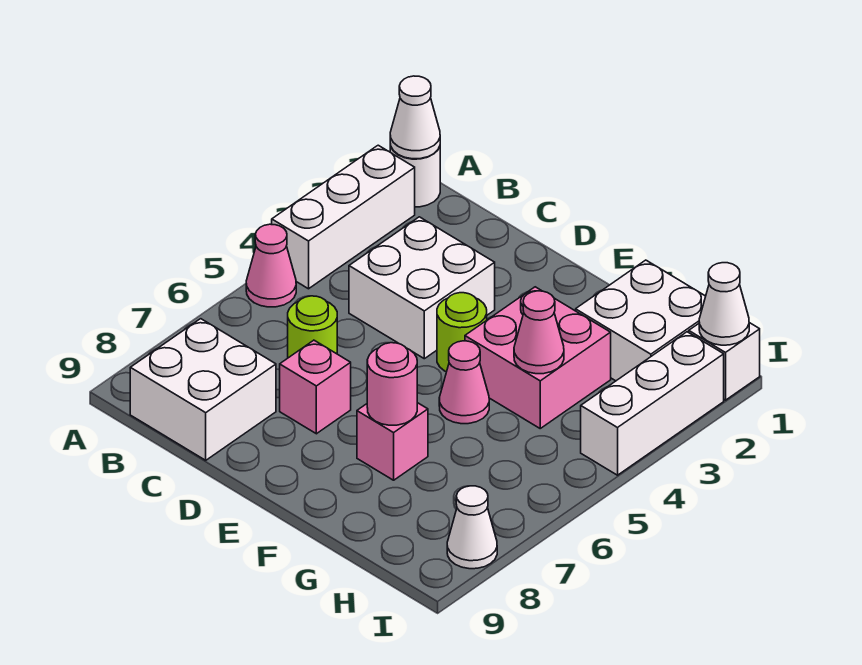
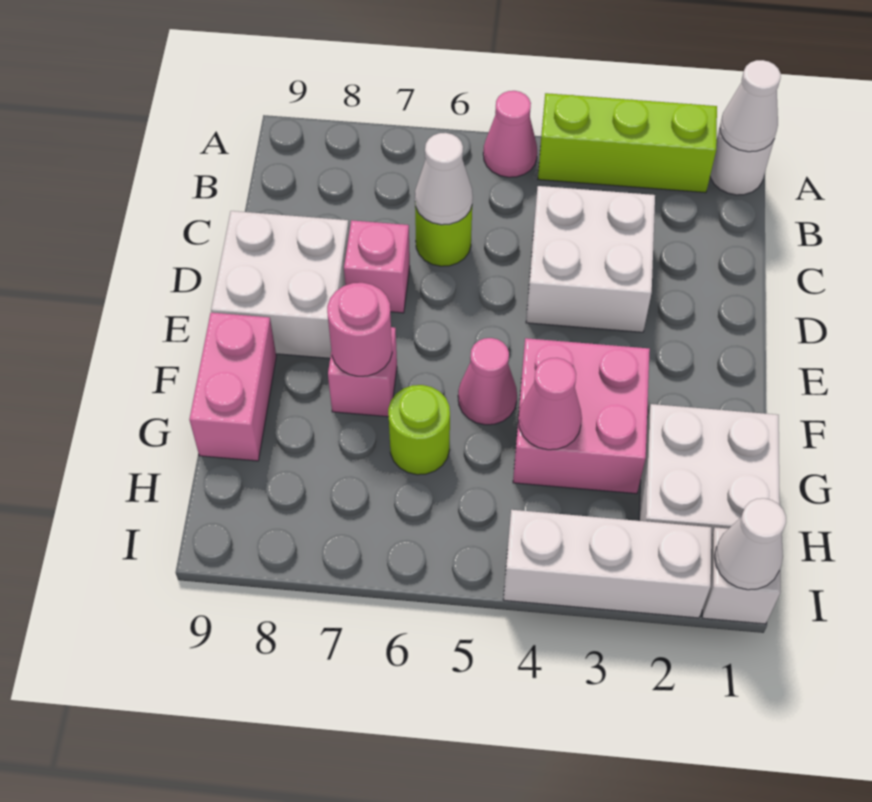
white 1x3 brick [272,145,415,289] -> lime 1x3 brick [538,93,717,193]
white 2x2 brick [130,319,276,460] -> white 2x2 brick moved to [211,211,349,358]
lime 1x1 round brick [437,293,487,372] -> lime 1x1 round brick moved to [388,385,450,475]
none -> pink 1x2 brick [189,313,276,461]
white 1x1 cone [447,486,497,569] -> white 1x1 cone moved to [415,133,473,225]

